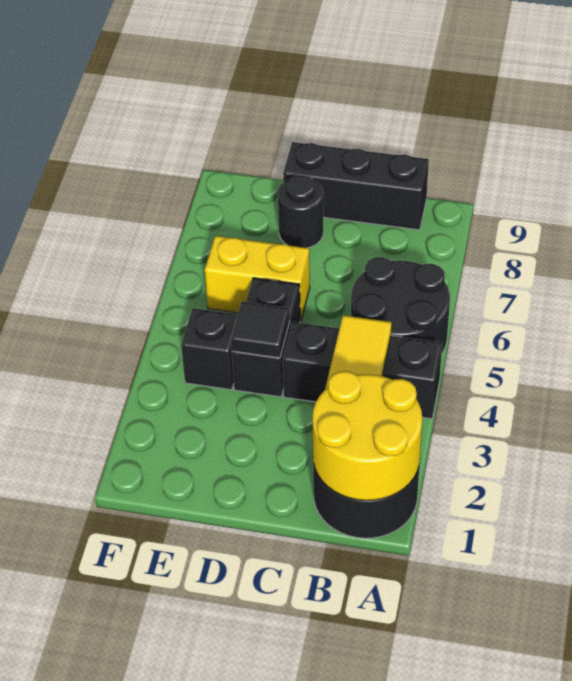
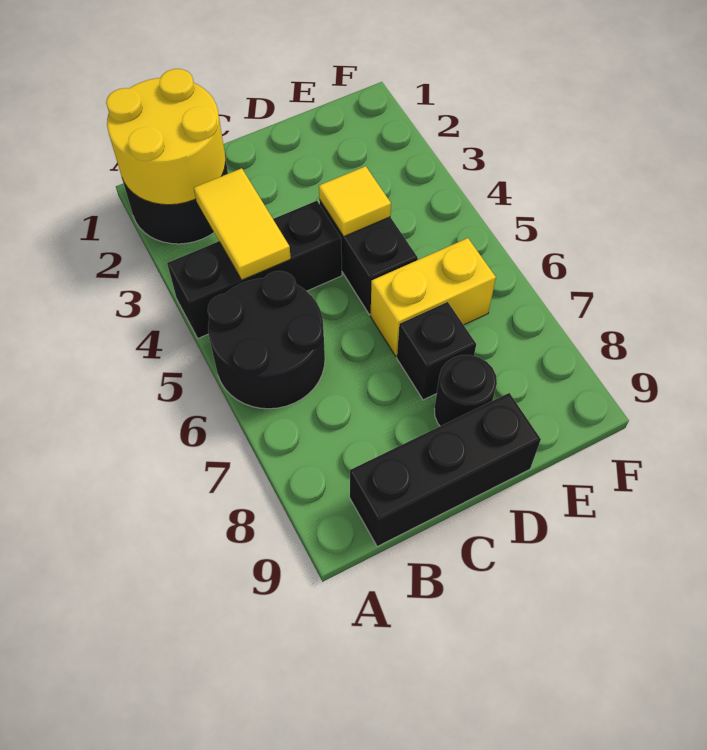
black 1x1 tile [231,302,290,358] -> yellow 1x1 tile [319,166,391,236]
black 1x1 brick [181,308,237,390] -> black 1x1 brick moved to [397,302,476,400]

